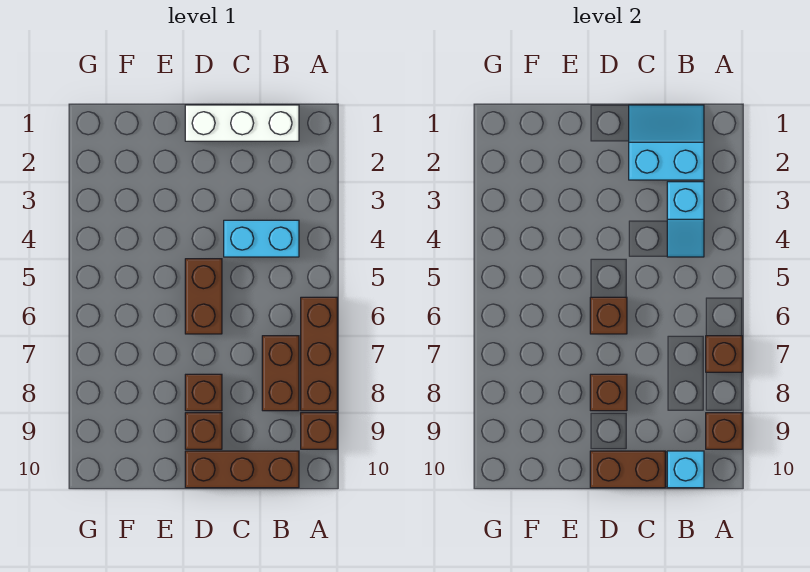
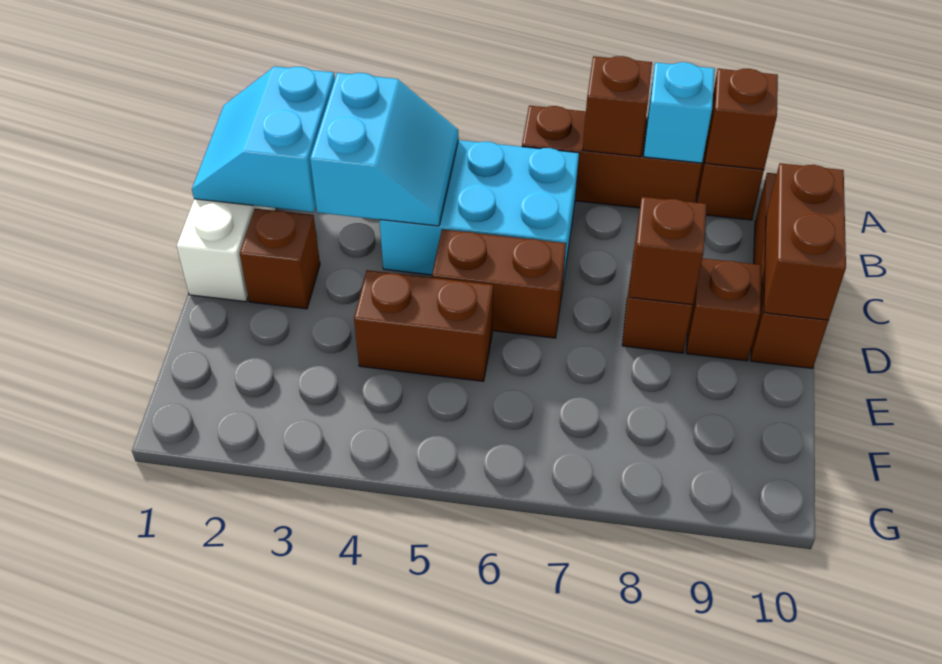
cyan 1x2 slope [667,182,704,257] -> cyan 2x2 slope [310,73,459,226]
cyan 1x2 brick [224,220,299,257] -> cyan 2x3 brick [380,140,579,290]
brown 1x2 brick [262,336,299,411] -> brown 1x2 brick moved to [354,270,493,381]
cyan 1x1 brick [667,451,704,488] -> cyan 1x1 brick moved to [644,62,715,163]
brown 1x1 brick [590,297,627,334] -> brown 1x1 brick moved to [240,209,320,309]

